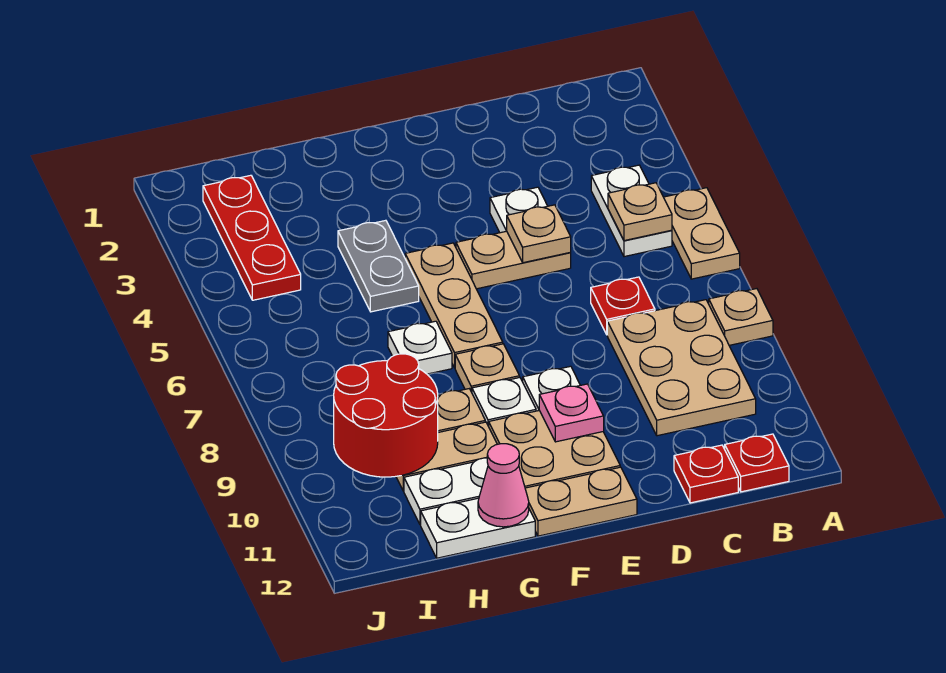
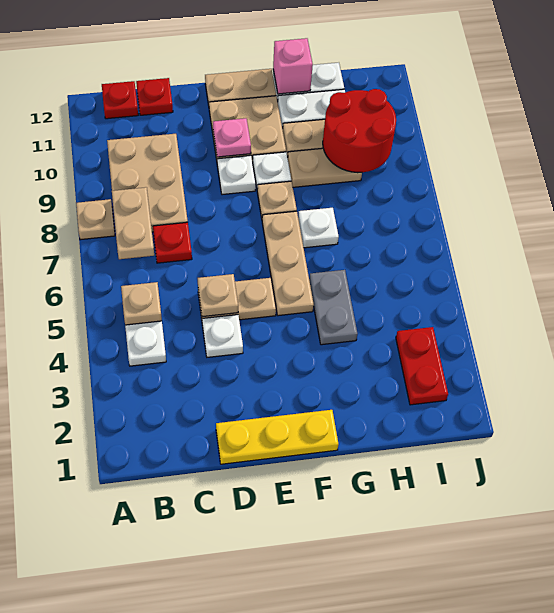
tan 1x2 plate [664,188,740,279] -> tan 1x2 plate moved to [112,187,154,259]
none -> yellow 1x3 plate [216,410,338,464]
pink 1x1 cone [478,444,529,527] -> pink 1x1 brick [273,38,313,94]
red 1x3 plate [203,175,301,300] -> red 1x2 plate [396,327,448,405]

